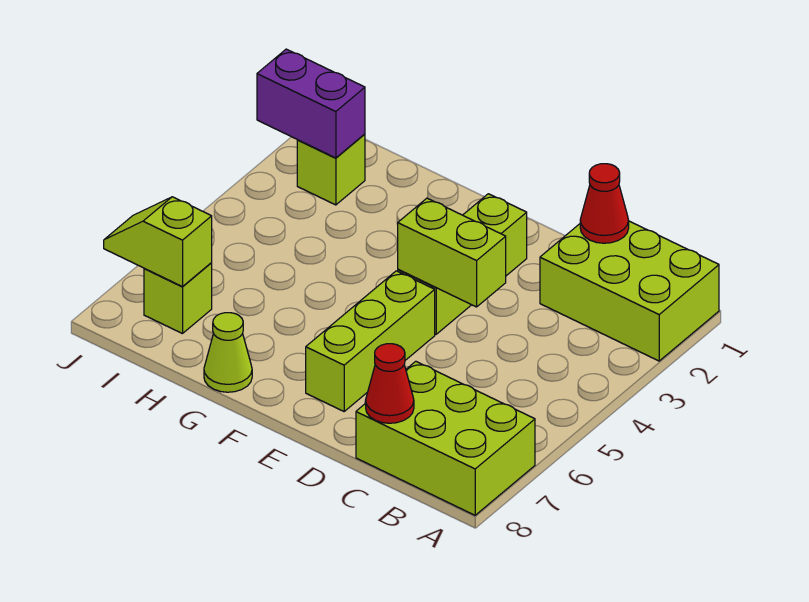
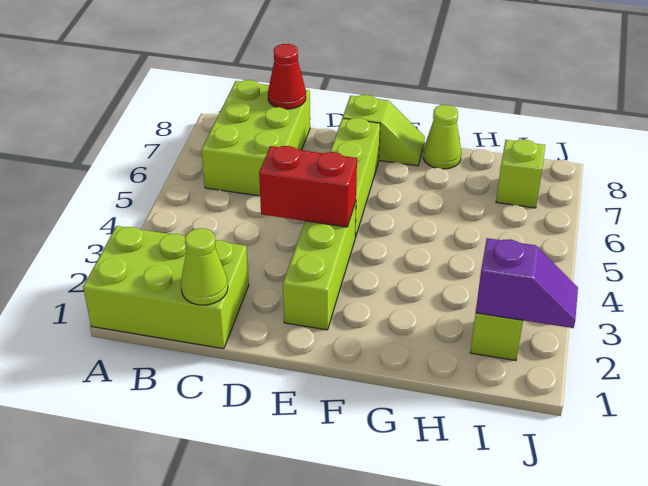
lime 2x3 brick [356,361,535,515] -> lime 2x3 brick turned to [201,80,310,196]
red 1x1 cone [580,164,629,243] -> lime 1x1 cone [181,228,228,305]
lime 1x2 brick [398,198,506,307] -> red 1x2 brick [259,146,357,227]
purple 1x2 brick [257,49,365,158] -> purple 1x2 slope [476,238,578,328]
lime 1x2 slope [104,197,212,287] -> lime 1x2 slope moved to [343,95,425,166]

